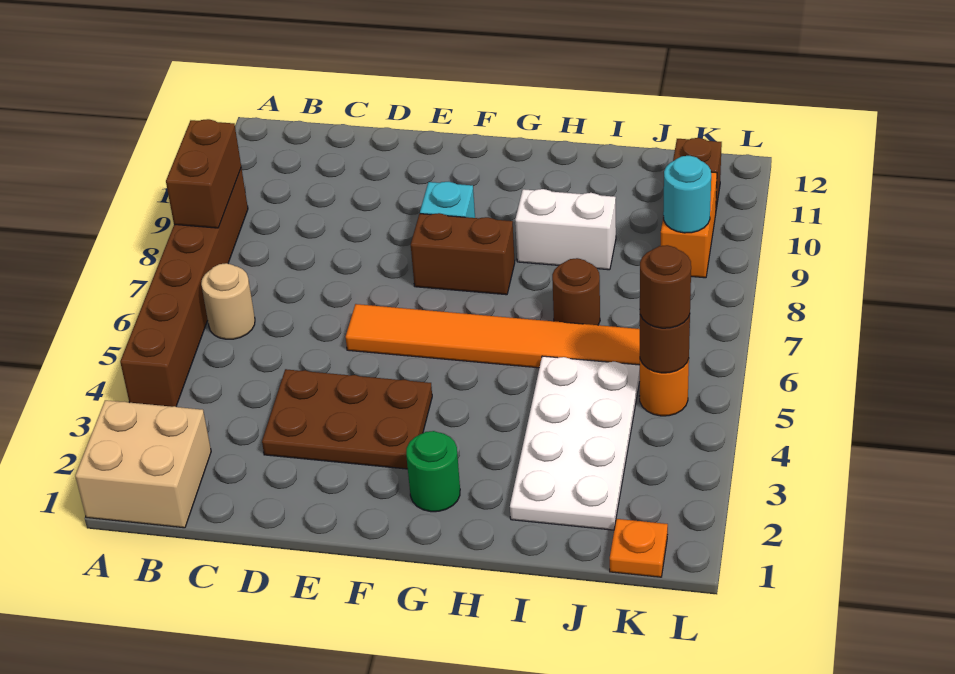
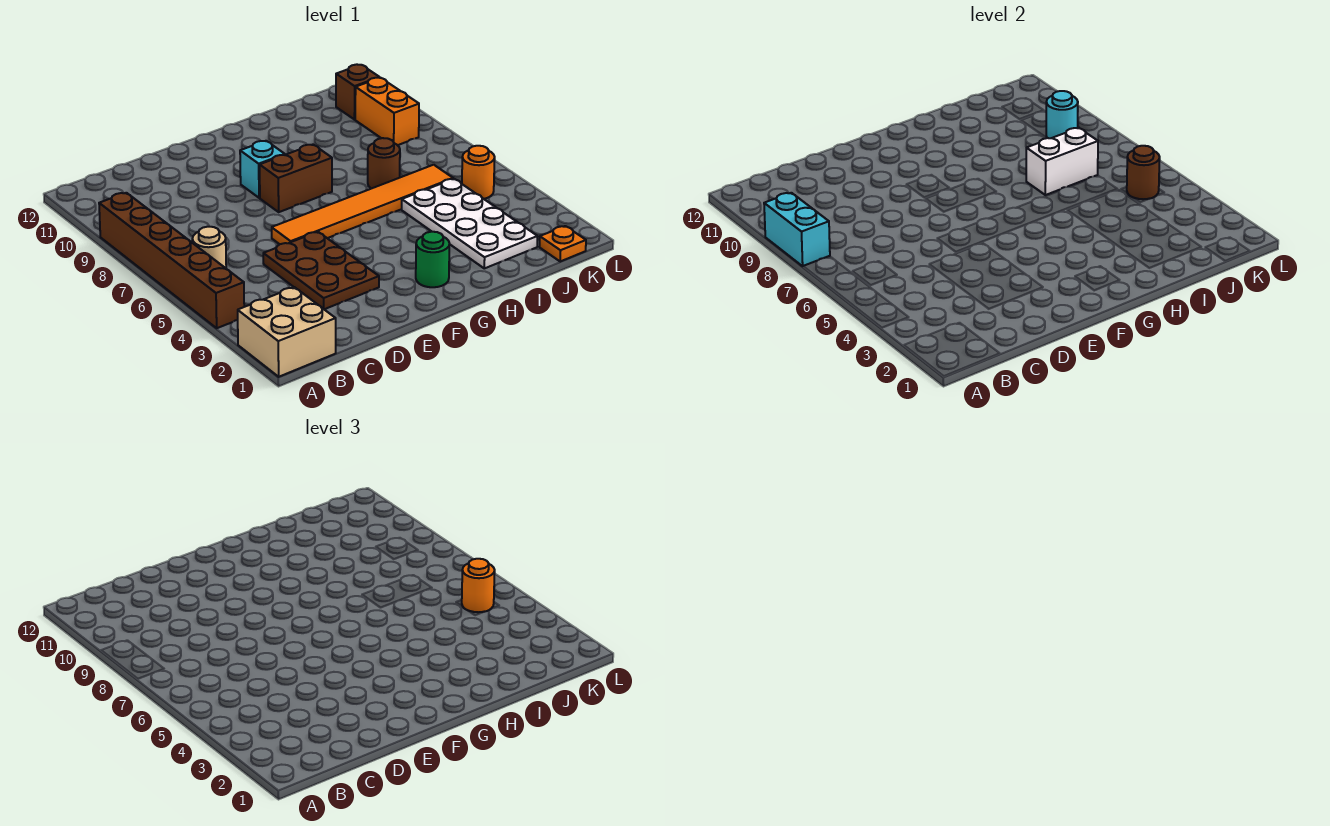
brown 1x2 brick [166,119,241,228] -> cyan 1x2 brick [764,193,830,266]
brown 2x3 plate [262,369,432,469] -> brown 2x3 plate turned to [263,232,379,309]
white 1x2 brick [515,189,616,270] -> white 1x2 brick moved to [1026,128,1098,195]
brown 1x1 round brick [640,245,691,328] -> orange 1x1 round brick [462,559,495,612]

